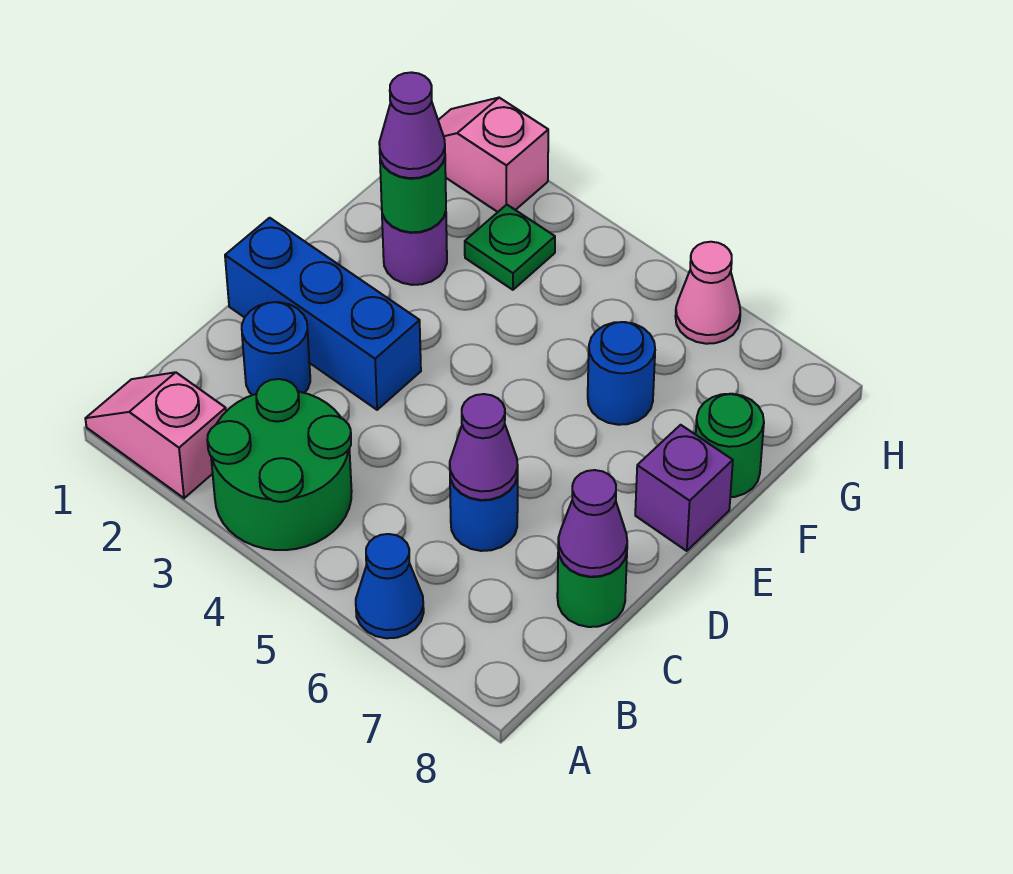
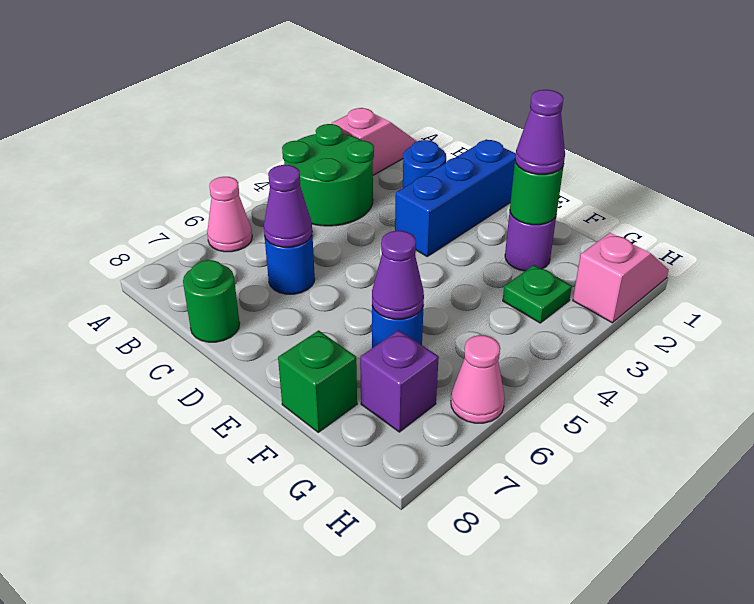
blue 1x1 cone [356,534,424,638] -> pink 1x1 cone [207,177,252,252]
purple 1x1 cone [558,470,627,577] -> purple 1x1 cone moved to [372,231,424,319]
purple 1x1 brick [635,425,733,551] -> purple 1x1 brick moved to [360,330,439,432]
green 1x1 round brick [696,394,764,497] -> green 1x1 brick [278,330,357,432]

